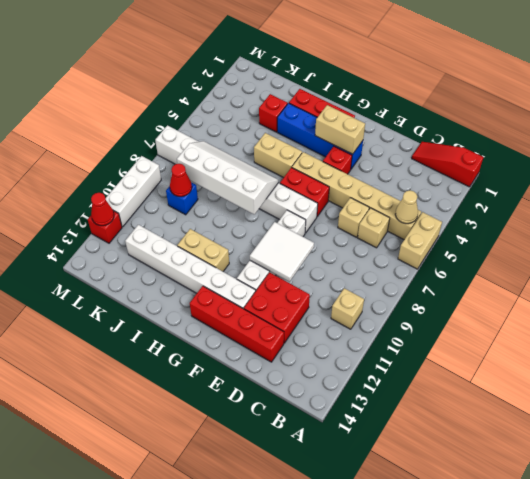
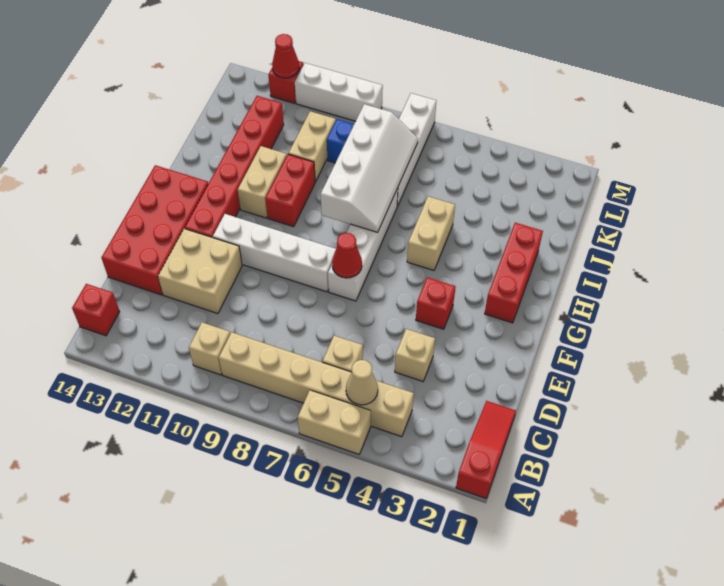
tan 1x6 brick [292,152,421,240] -> tan 1x6 brick turned to [219,332,414,437]
tan 1x1 brick [338,198,369,237] -> tan 1x1 brick moved to [395,329,435,381]
red 2x2 brick [244,273,310,343] -> tan 2x2 brick [158,229,242,314]
red 1x4 brick [190,286,284,362] -> red 2x4 brick [101,165,208,295]
white 2x2 tile [250,222,314,282] -> none
blue 1x4 brick [277,103,363,169] -> none
tan 1x2 brick [315,105,365,154] -> tan 1x2 brick moved to [288,111,336,182]
red 1x2 brick [280,168,329,217] -> red 1x2 brick moved to [265,154,315,227]
white 1x6 brick [125,225,256,309] -> red 1x6 brick [185,96,284,238]
red 1x1 brick [259,94,288,132] -> red 1x1 brick moved to [72,284,120,336]
red 1x1 cone [170,164,192,197] -> red 1x1 cone moved to [332,233,362,278]

